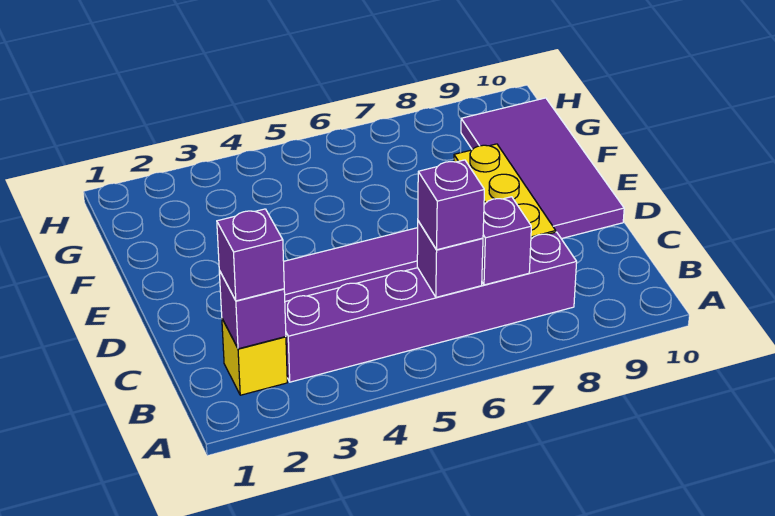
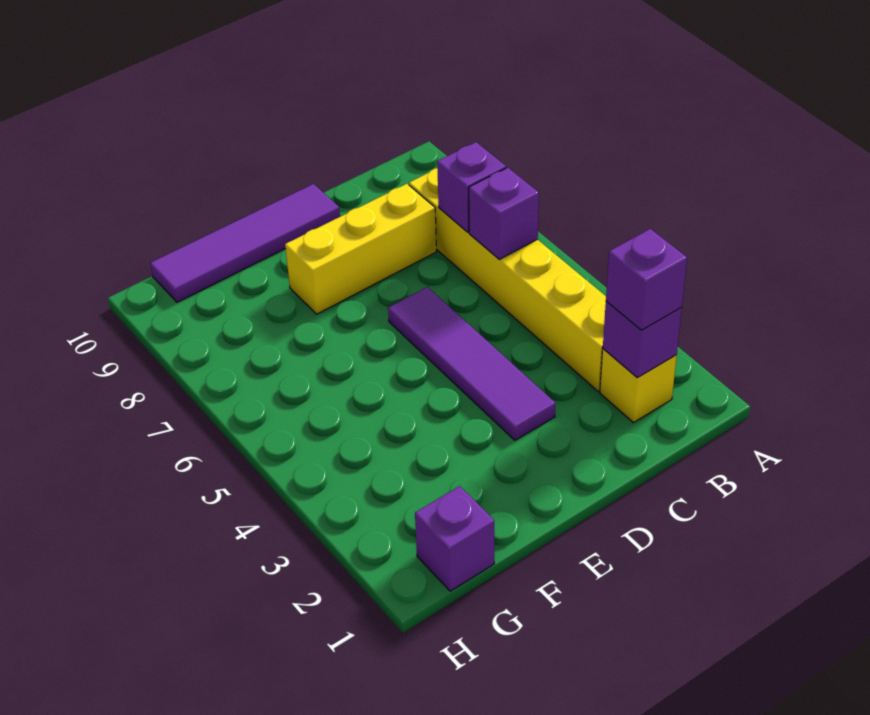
purple 1x6 brick [285,232,577,382] -> yellow 1x6 brick [409,168,606,391]
purple 1x1 brick [418,160,484,250] -> purple 1x1 brick moved to [415,486,494,591]
purple 2x4 tile [461,98,624,239] -> purple 1x4 tile [150,184,340,302]

